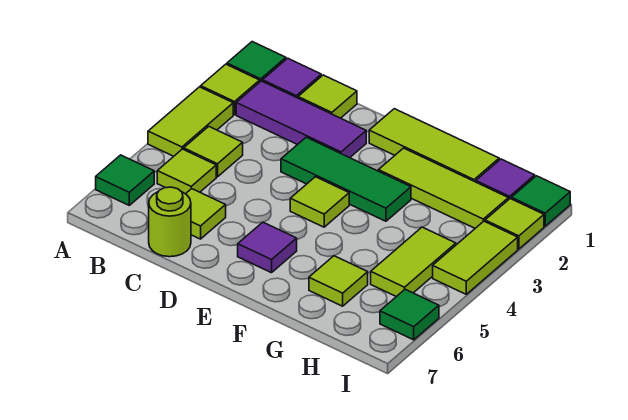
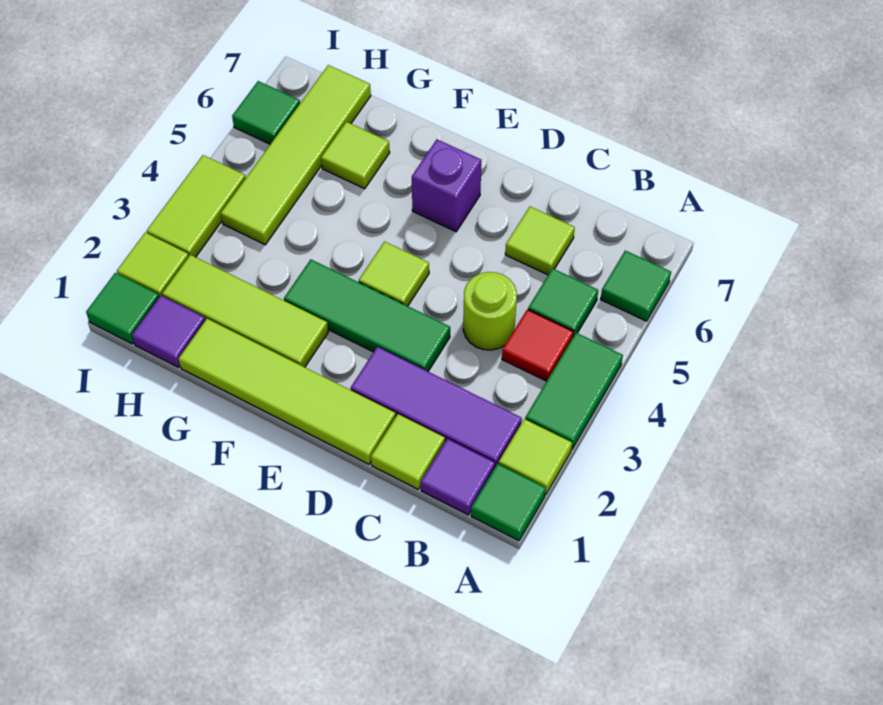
lime 1x2 tile [148,87,233,156] -> green 1x2 tile [525,333,623,450]
lime 1x1 tile [184,126,243,177] -> red 1x1 tile [502,310,573,381]
lime 1x1 tile [157,149,216,194] -> green 1x1 tile [528,268,598,337]
lime 1x1 round brick [149,187,191,257] -> lime 1x1 round brick moved to [463,272,517,350]
lime 1x3 tile [369,109,499,182] -> lime 1x4 tile [178,319,396,464]
purple 1x1 tile [238,222,297,273] -> purple 1x1 brick [412,139,481,232]
lime 1x2 tile [371,227,456,297] -> lime 1x4 tile [221,65,371,245]

